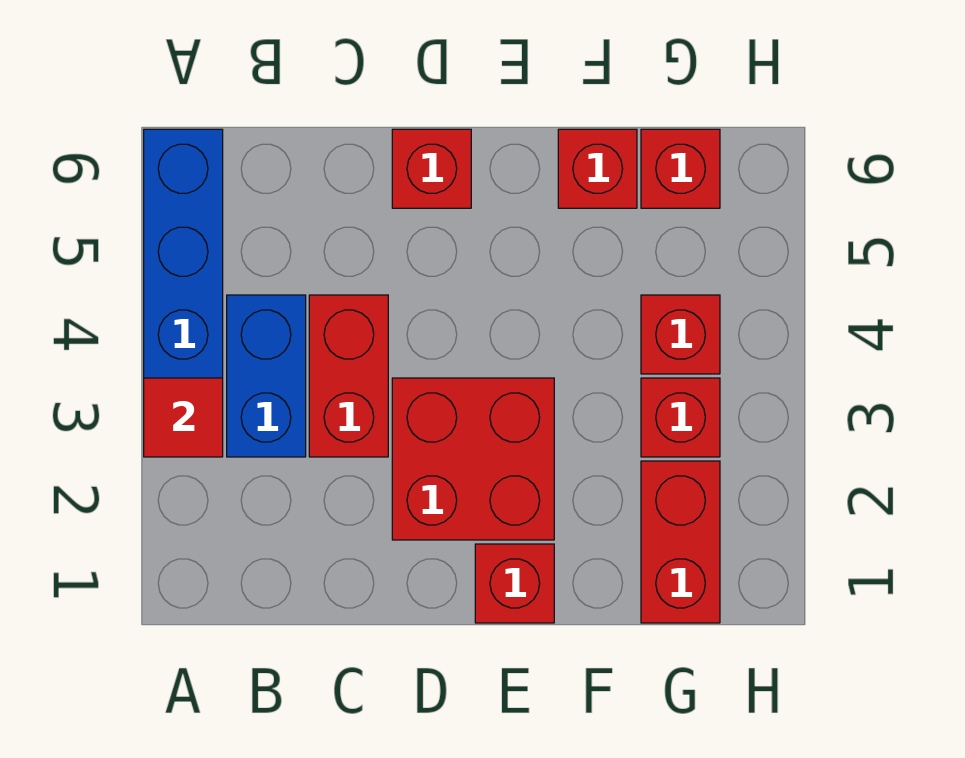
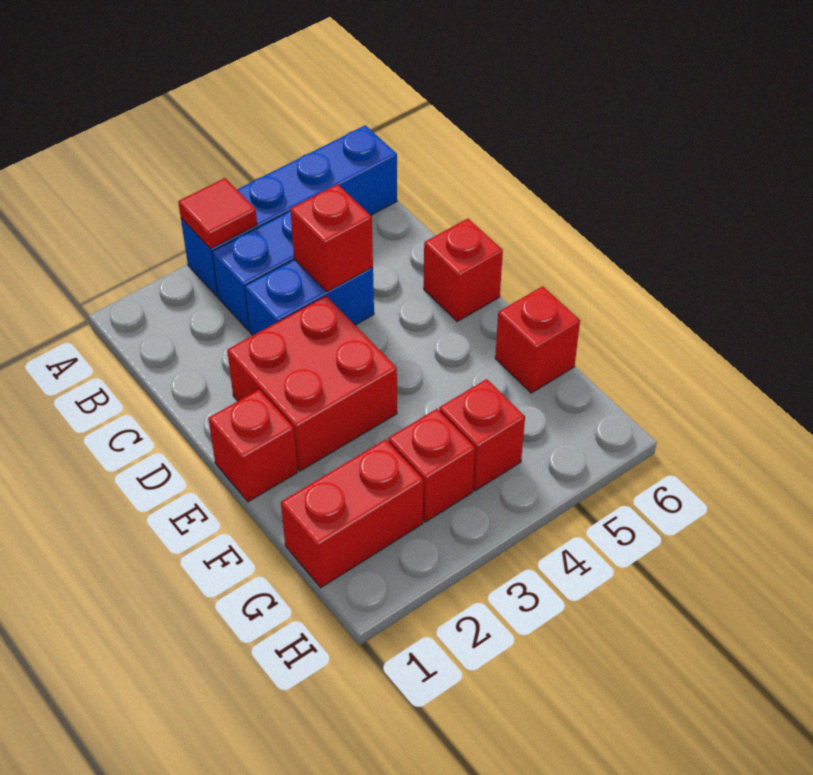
red 1x2 brick [309,295,388,457] -> blue 1x2 brick [245,259,374,335]
red 1x1 brick [641,129,720,208] -> red 1x1 brick moved to [290,184,373,292]

